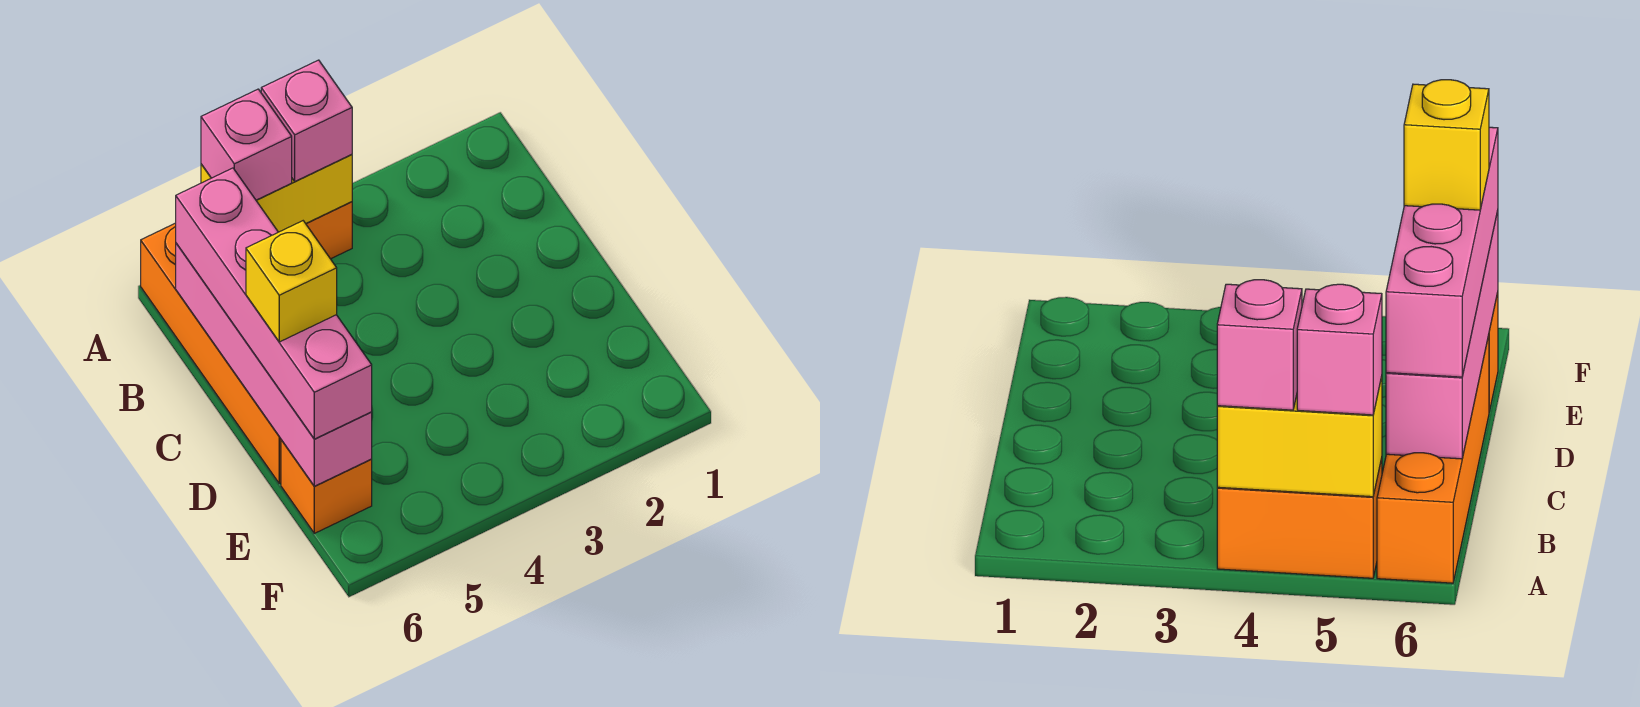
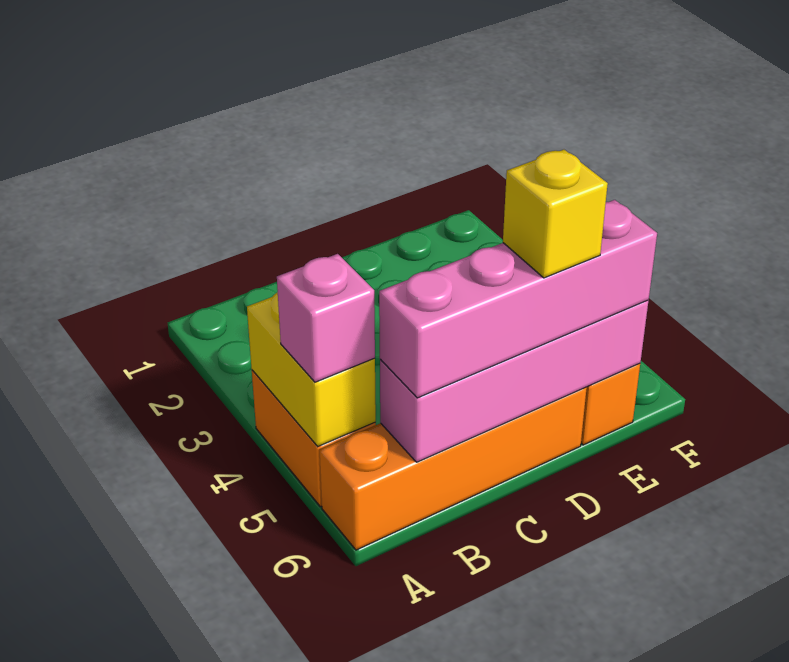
pink 1x1 brick [261,60,352,181] -> none

